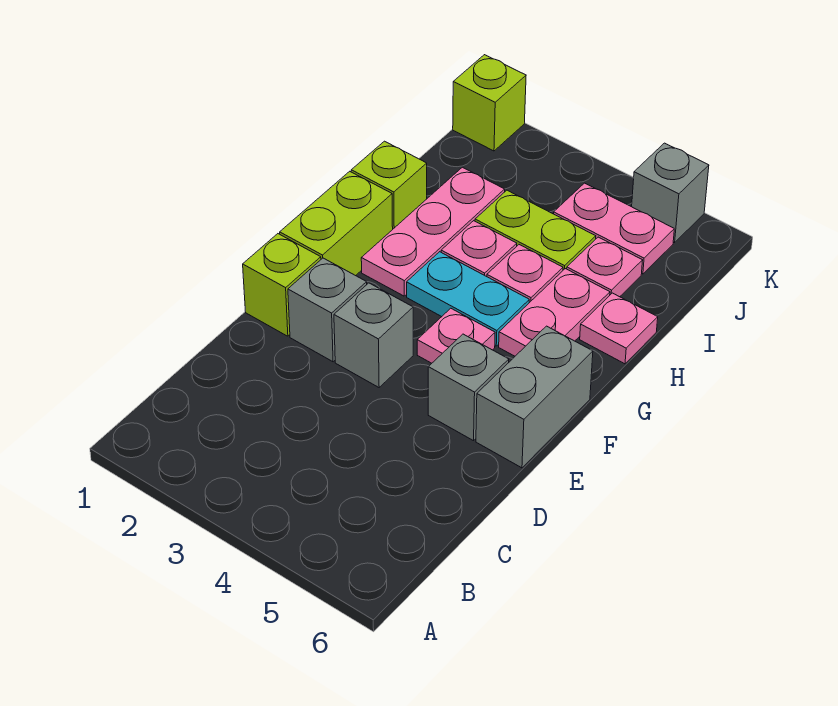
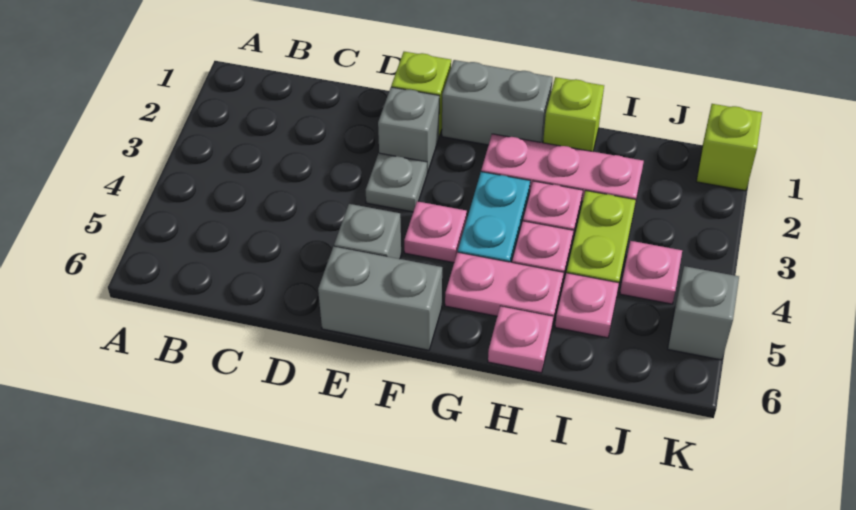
grey 1x1 brick [334,283,413,387] -> grey 1x1 plate [366,153,427,212]
lime 1x2 brick [280,171,393,276] -> grey 1x2 brick [442,60,553,145]
pink 1x2 plate [554,183,674,274] -> pink 1x1 plate [620,241,682,304]

